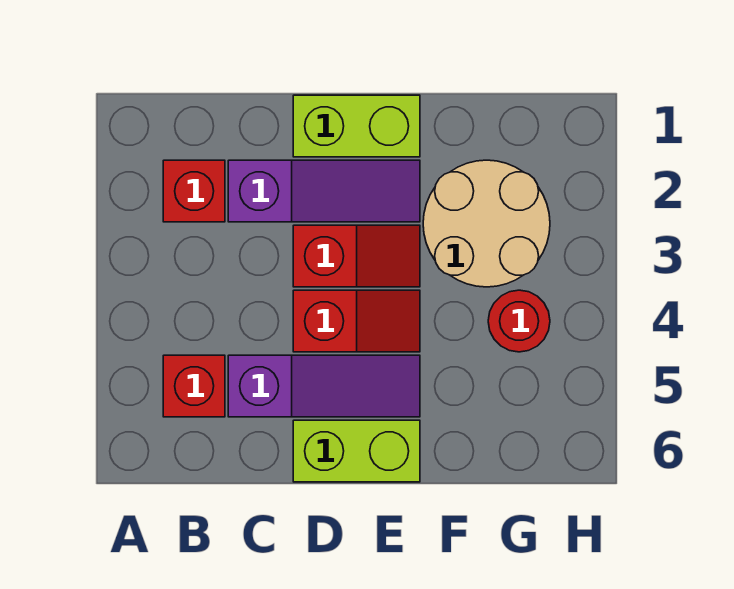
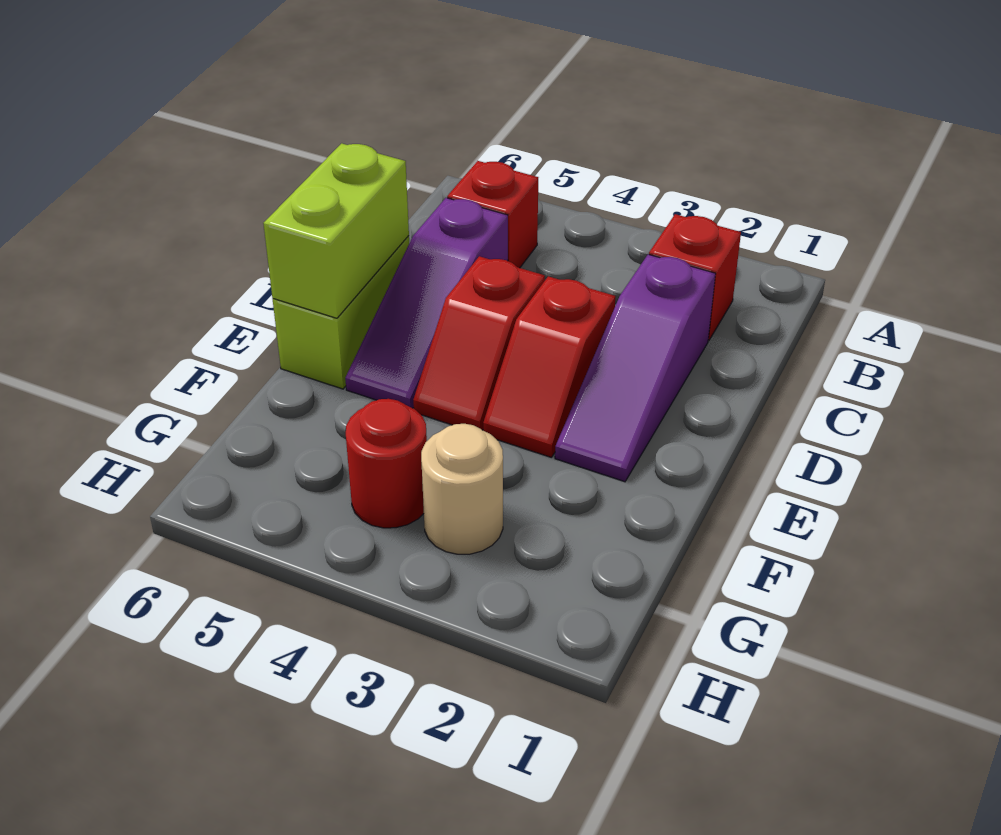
lime 1x2 brick [293,95,420,157] -> lime 1x2 brick moved to [263,143,409,318]
tan 2x2 round brick [423,160,550,287] -> tan 1x1 round brick [421,424,503,554]

